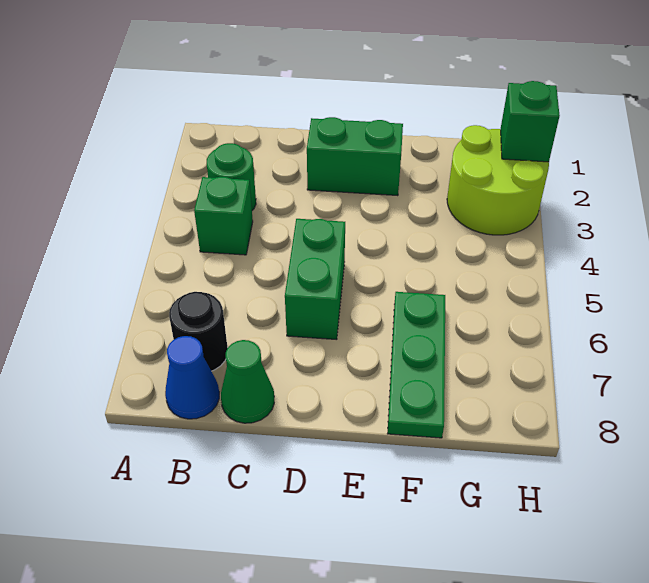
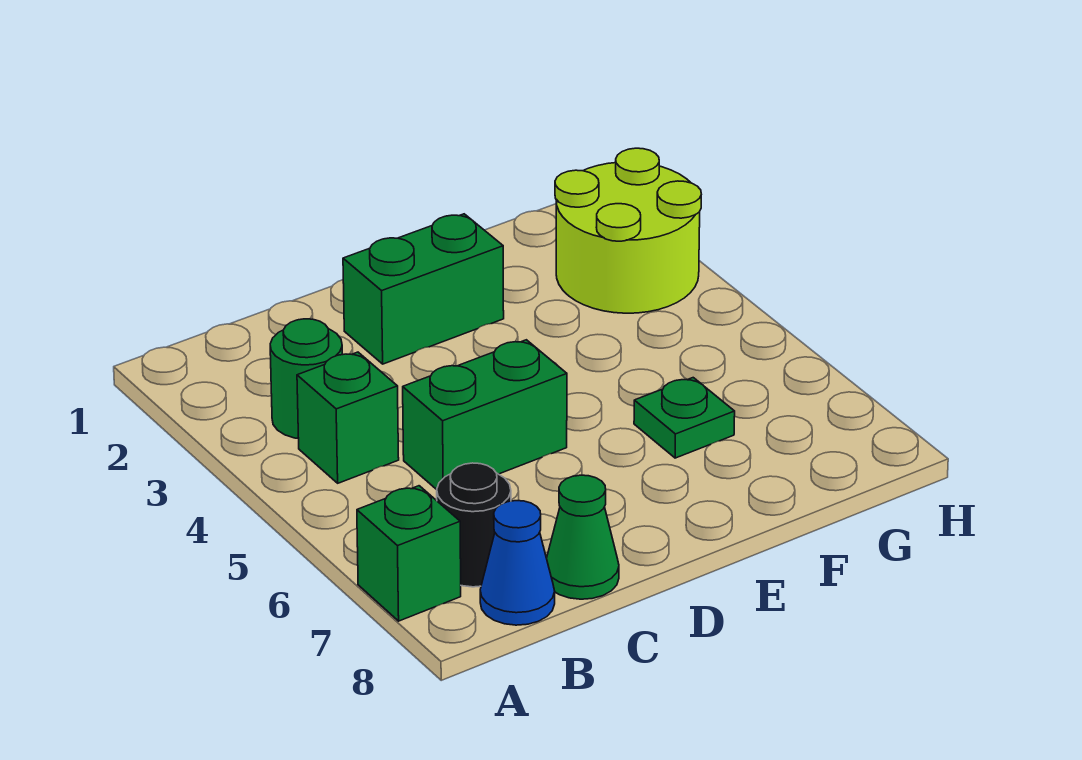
green 1x2 brick [285,219,345,340] -> green 1x2 brick turned to [403,340,567,490]
green 1x3 plate [388,292,445,438] -> green 1x1 plate [634,378,735,458]
green 1x1 brick [501,81,560,162] -> green 1x1 brick moved to [357,486,461,621]

